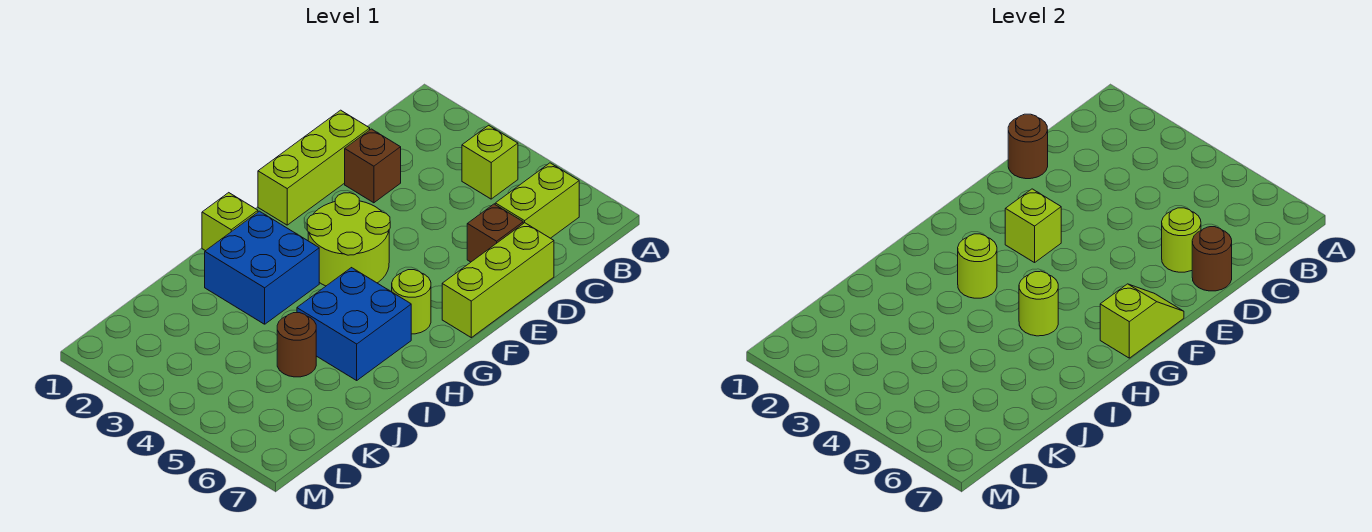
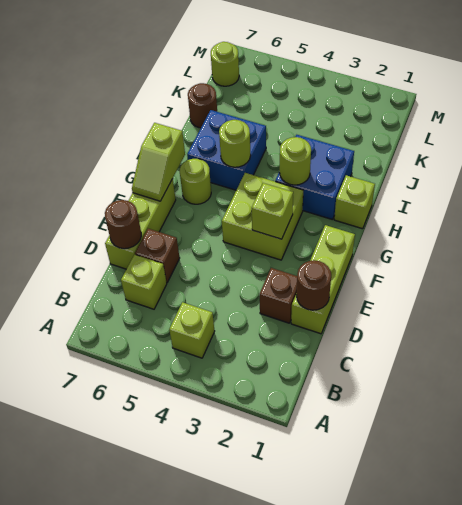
lime 1x2 brick [495,163,579,238] -> lime 1x1 brick [121,255,167,309]
lime 1x1 round brick [1162,208,1201,272] -> lime 1x1 round brick moved to [211,42,239,86]
lime 2x2 round brick [307,193,390,286] -> lime 2x2 brick [222,173,303,260]
brown 1x1 round brick [277,313,316,377] -> brown 1x1 round brick moved to [188,83,217,128]

